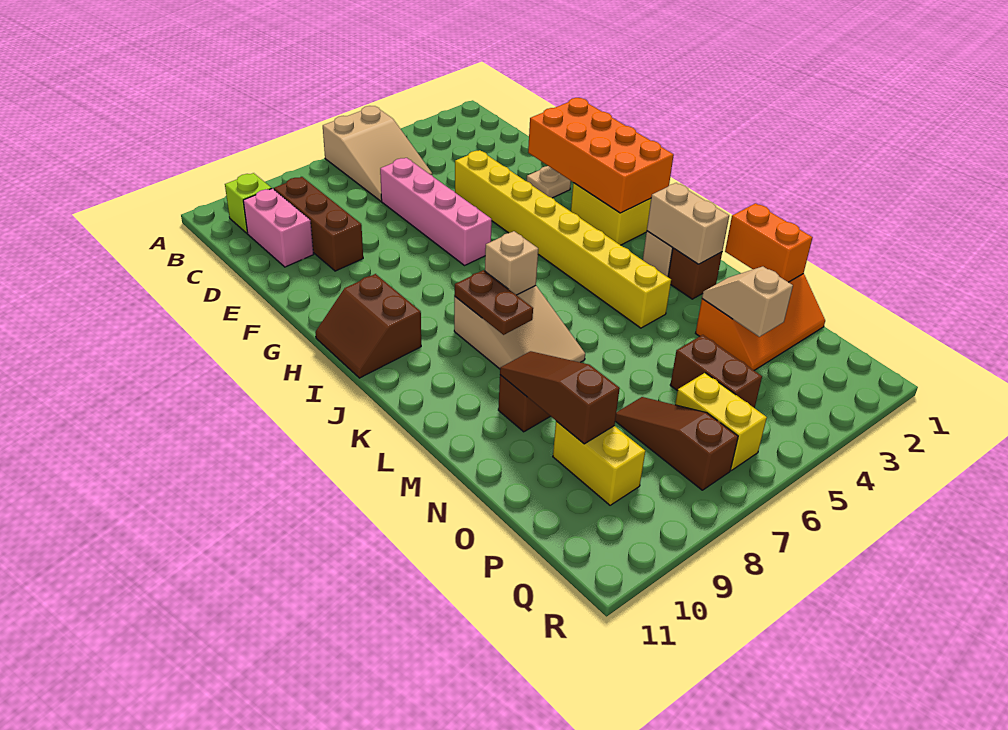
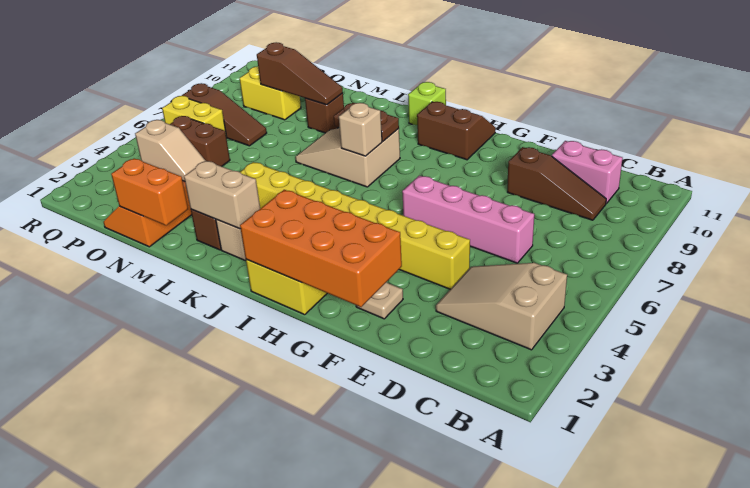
tan 2x3 slope [323,106,432,201] -> tan 2x3 slope moved to [436,263,567,350]
lime 1x1 brick [225,173,272,233] -> lime 1x1 brick moved to [408,82,446,125]
brown 1x3 brick [274,177,363,271] -> brown 1x3 slope [507,147,606,220]

